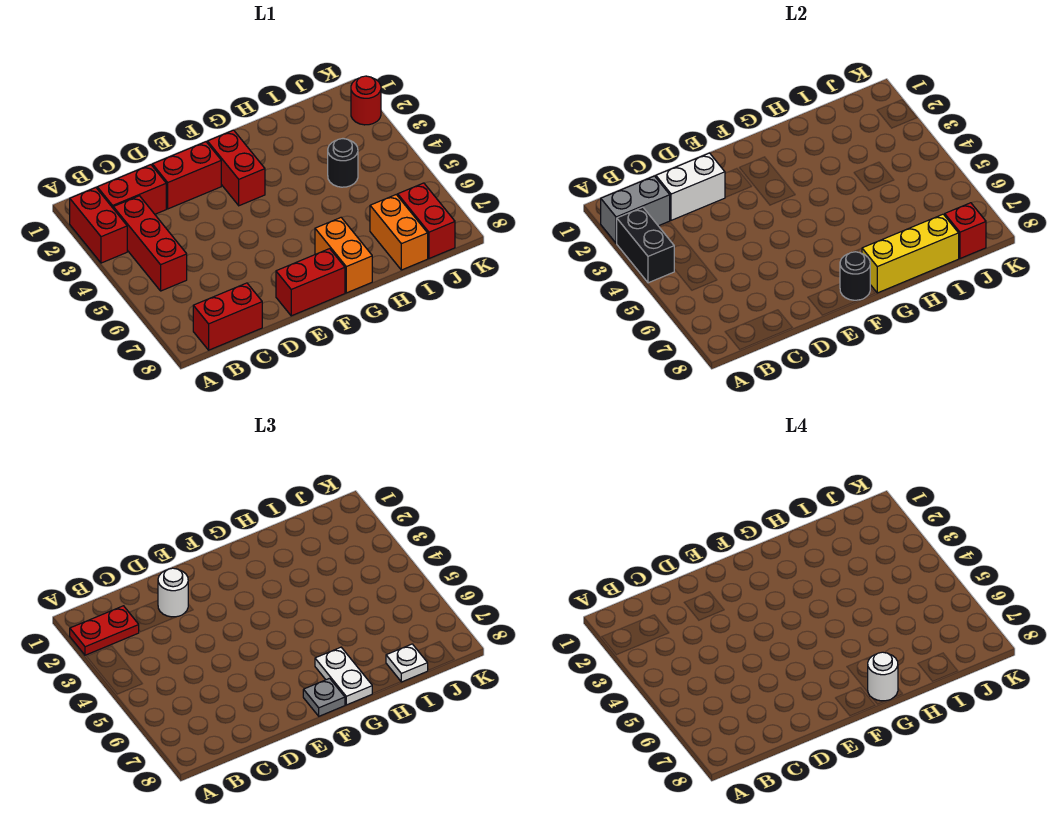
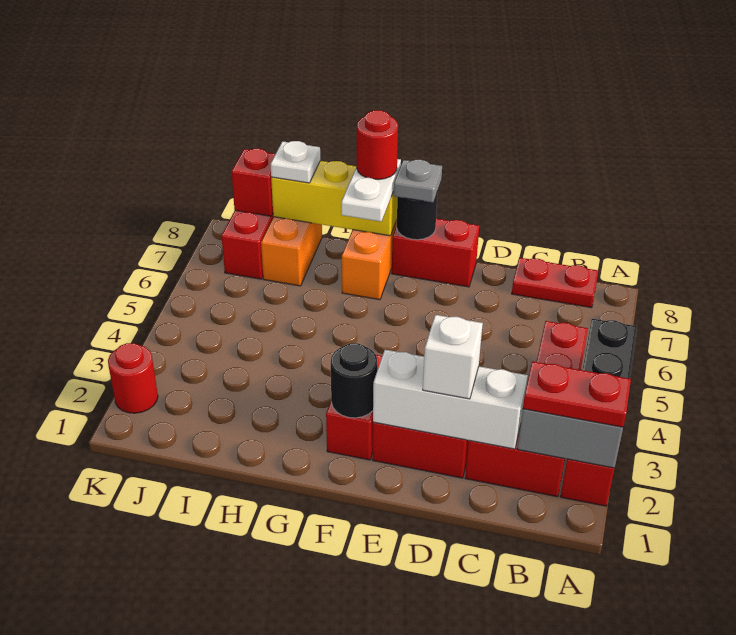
red 1x2 brick [193,283,262,350] -> red 1x2 plate [512,258,598,308]
white 1x2 brick [656,153,725,220] -> white 1x3 brick [373,350,528,449]
white 1x1 round brick [158,568,188,617] -> white 1x1 brick [423,315,483,399]
white 1x1 round brick [868,652,898,701] -> red 1x1 round brick [357,110,398,180]
black 1x1 round brick [328,139,358,187] -> black 1x1 round brick moved to [331,343,377,418]

